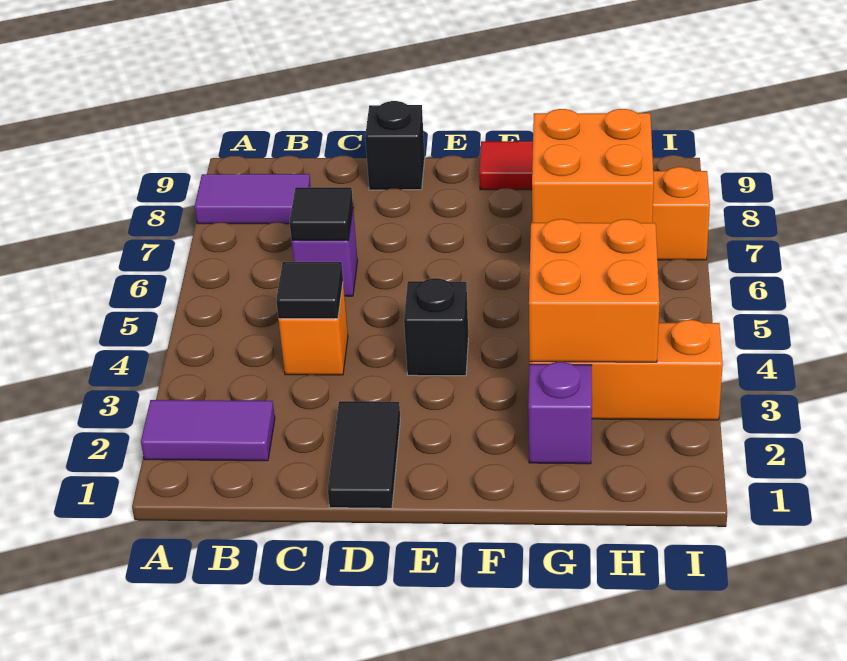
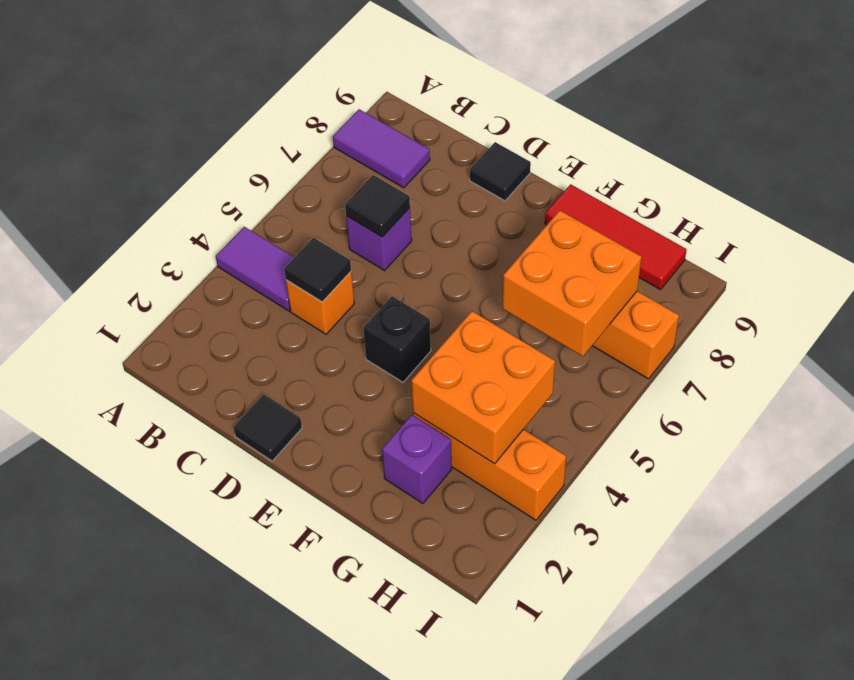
purple 1x2 tile [141,400,275,461] -> purple 1x2 tile moved to [216,227,295,311]
black 1x2 tile [328,401,400,508] -> black 1x1 tile [234,395,302,461]
black 1x1 brick [365,101,425,190] -> black 1x1 tile [470,142,531,201]

